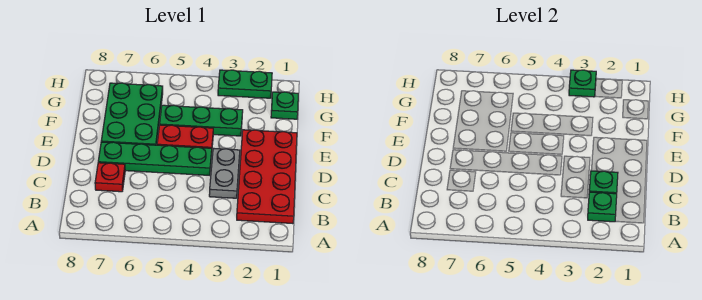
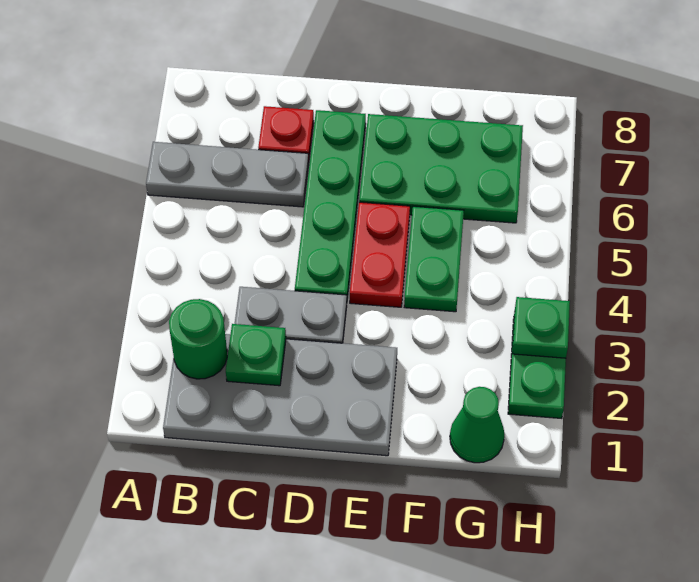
none -> grey 1x3 plate [146,142,309,207]
red 2x4 plate [237,130,297,224] -> grey 2x4 plate [163,334,397,456]
green 1x1 plate [588,192,617,222] -> green 1x1 round brick [169,299,227,379]
green 1x3 plate [159,105,243,136] -> green 1x2 plate [404,206,464,312]
green 1x1 plate [271,92,298,119] -> green 1x1 cone [450,387,504,463]

